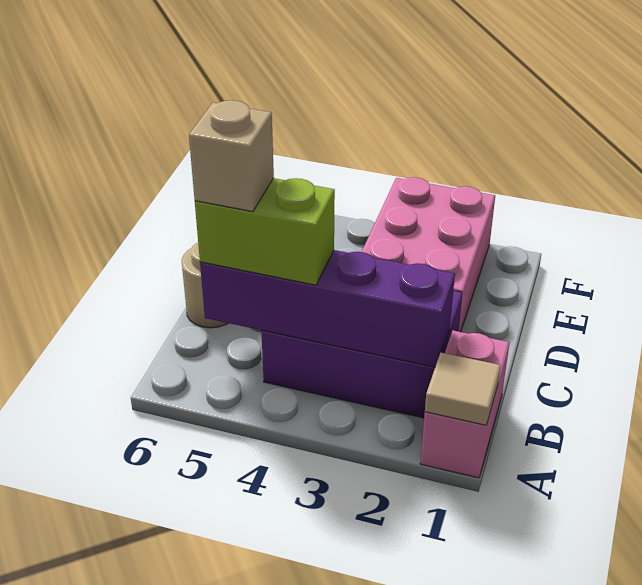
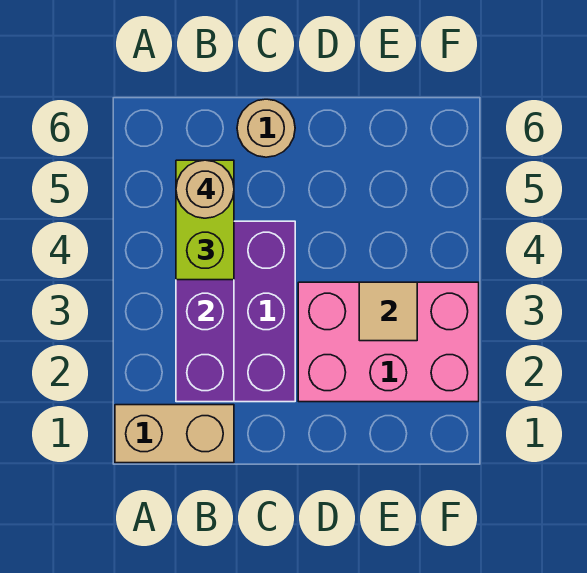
pink 1x2 brick [420,331,510,478] -> tan 1x2 brick [115,405,234,463]
tan 1x1 tile [425,352,501,425] -> tan 1x1 tile moved to [359,282,417,341]
tan 1x1 brick [189,100,274,212] -> tan 1x1 round brick [176,160,234,218]

